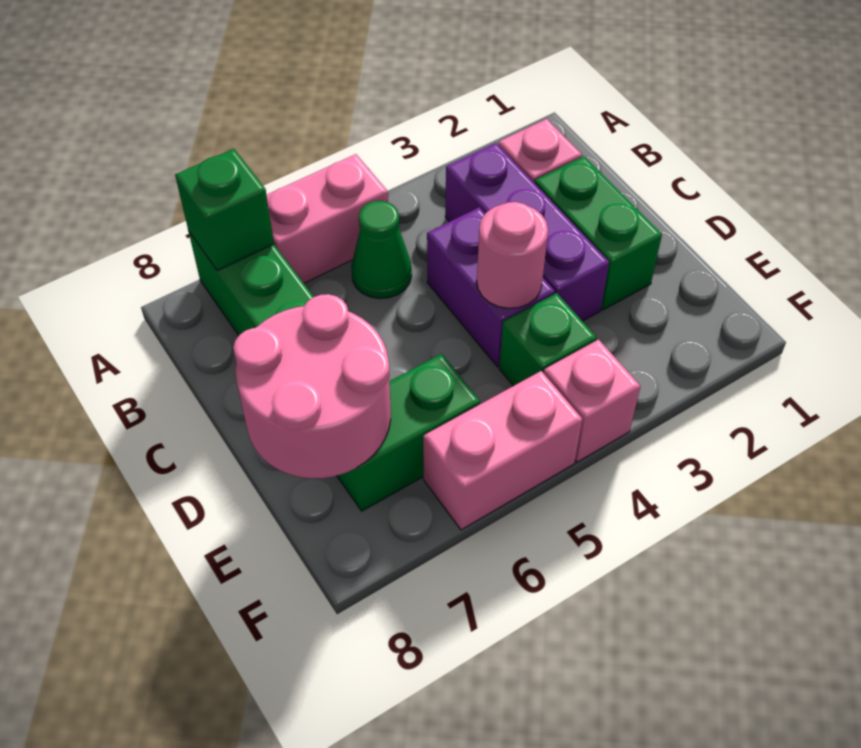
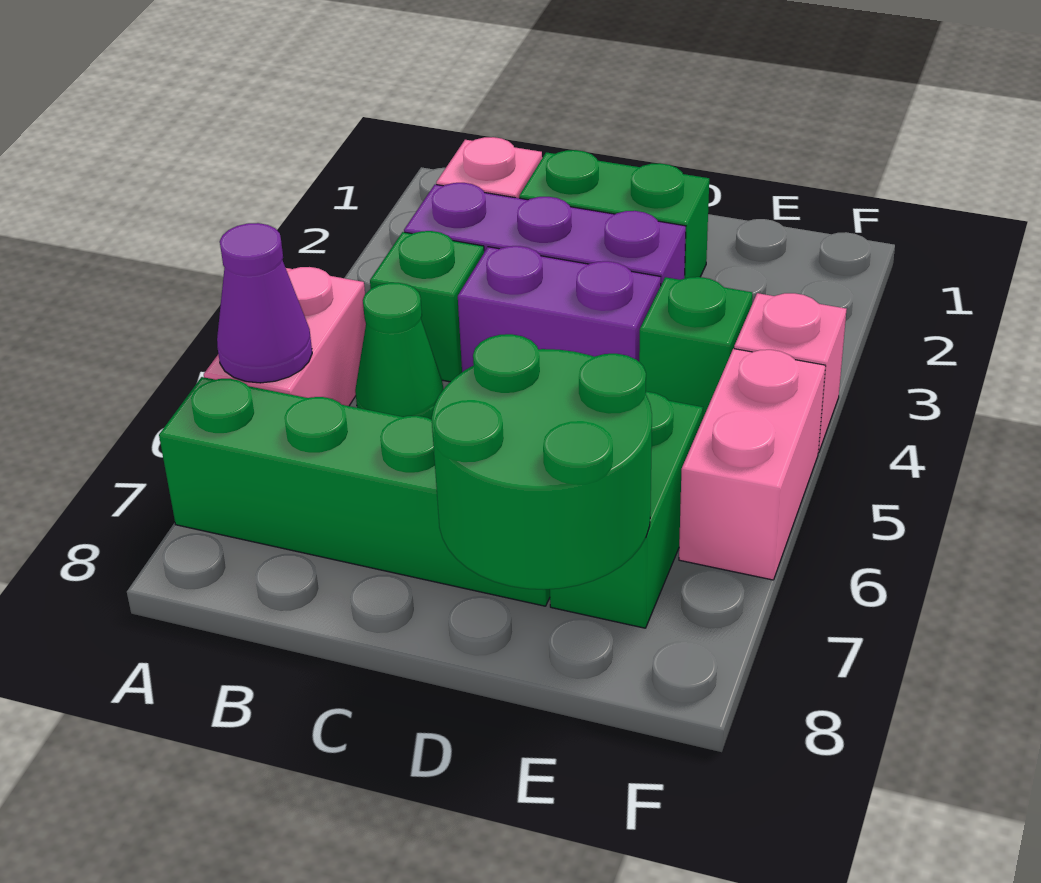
none -> purple 1x1 cone [217,223,312,383]
green 1x1 brick [175,149,274,271] -> green 1x1 brick moved to [370,231,484,382]
pink 1x1 round brick [477,202,548,308] -> none
pink 2x2 round brick [233,294,391,478] -> green 2x2 round brick [432,334,652,590]

